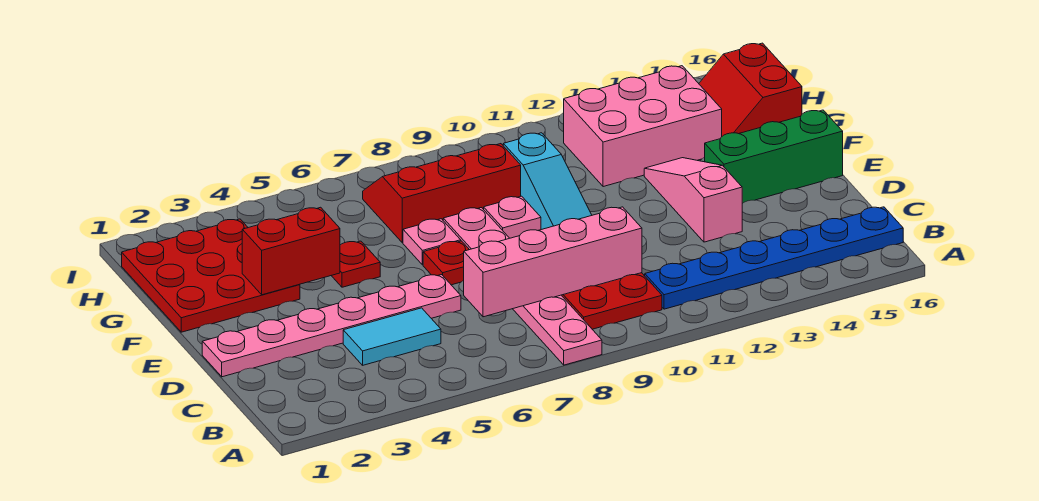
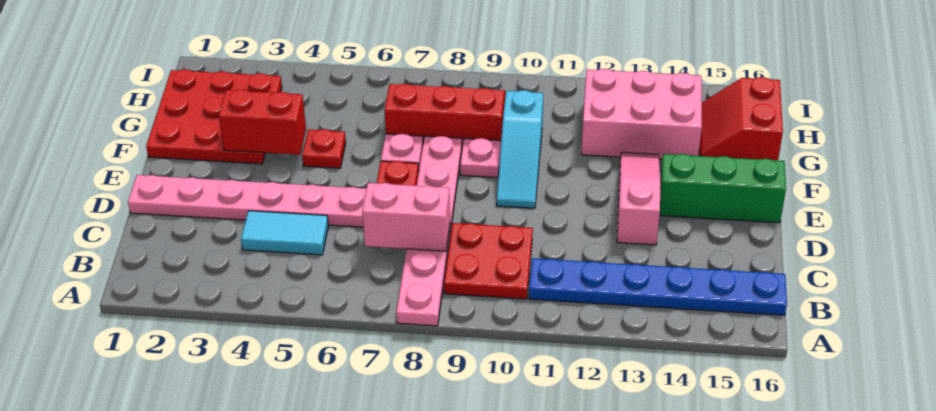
pink 1x4 brick [464,207,642,317] -> pink 1x2 brick [362,183,450,251]

